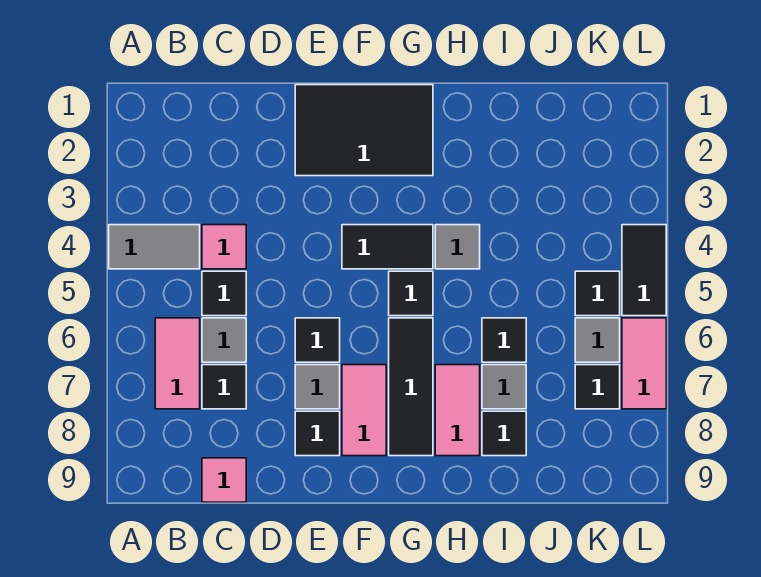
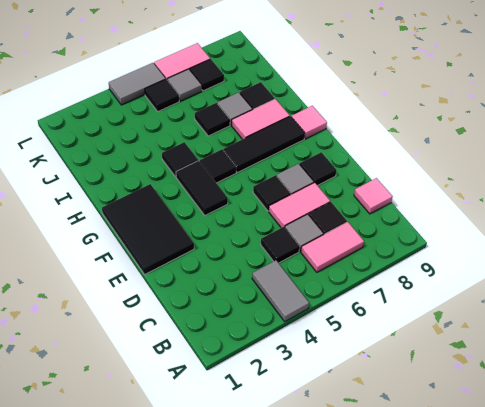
pink 1x1 tile [202,225,246,269] -> pink 1x1 tile moved to [291,106,327,139]
pink 1x2 tile [342,365,386,456] -> pink 1x2 tile moved to [269,183,330,228]
grey 1x1 tile [435,225,480,269] -> black 1x1 tile [162,142,198,177]
black 1x2 tile [622,225,666,316] -> grey 1x2 tile [109,63,166,105]

